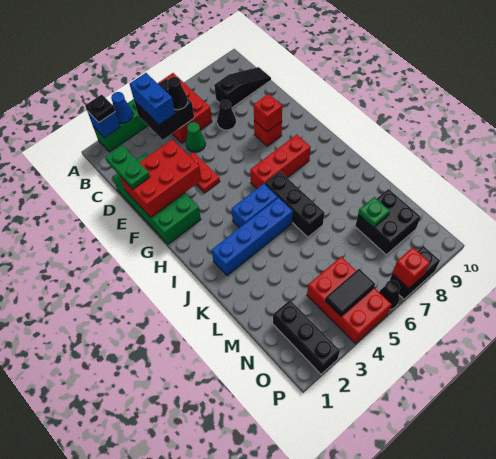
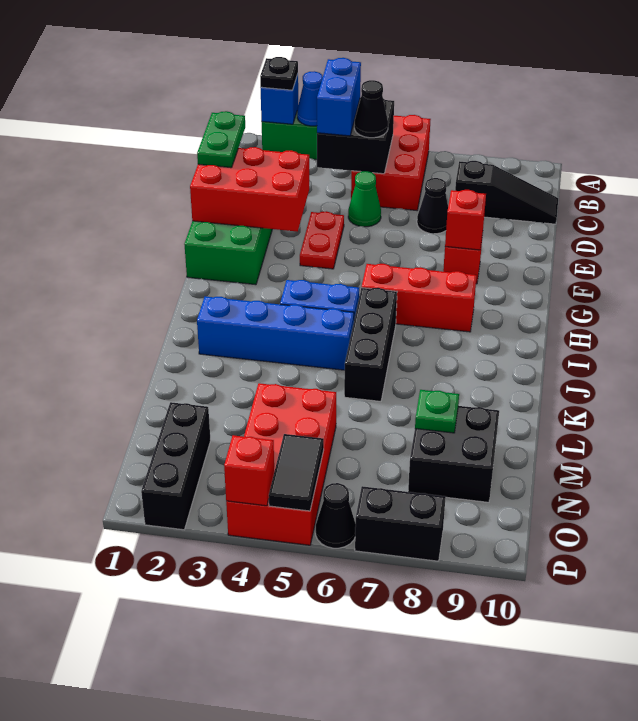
red 2x3 brick [307,257,391,343] -> red 2x4 brick [226,383,336,545]
black 1x2 tile [325,269,375,316] -> black 1x2 tile turned to [269,434,324,511]
red 1x1 brick [393,247,430,288] -> red 1x1 brick moved to [224,435,274,506]

